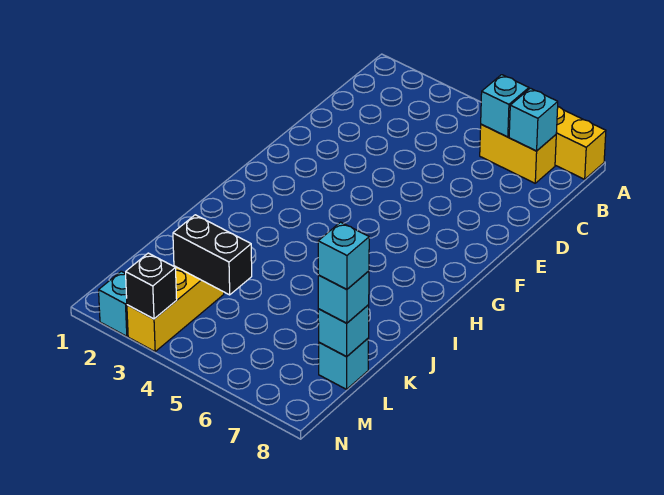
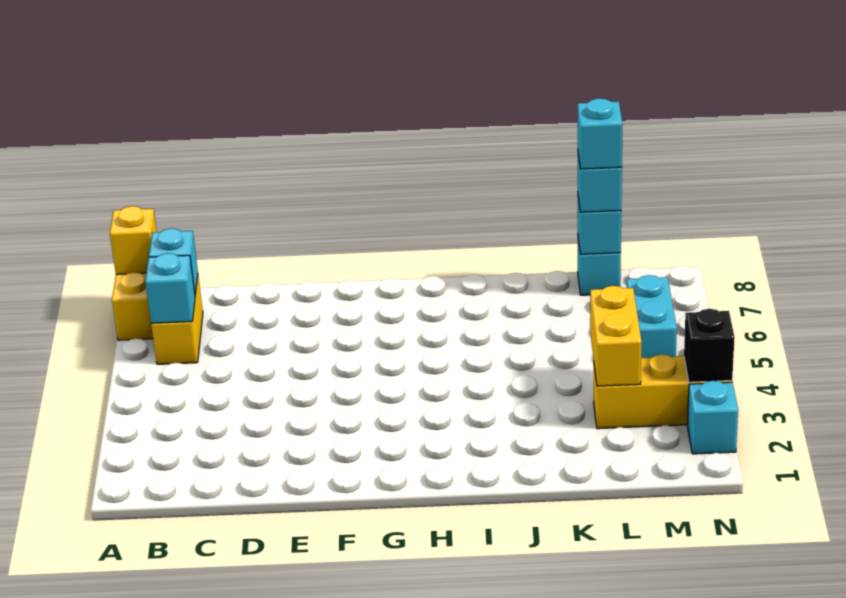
none -> yellow 1x1 brick [110,206,157,274]
black 1x2 brick [173,215,252,295] -> yellow 1x2 brick [590,286,642,386]
none -> cyan 1x2 brick [627,275,677,358]

